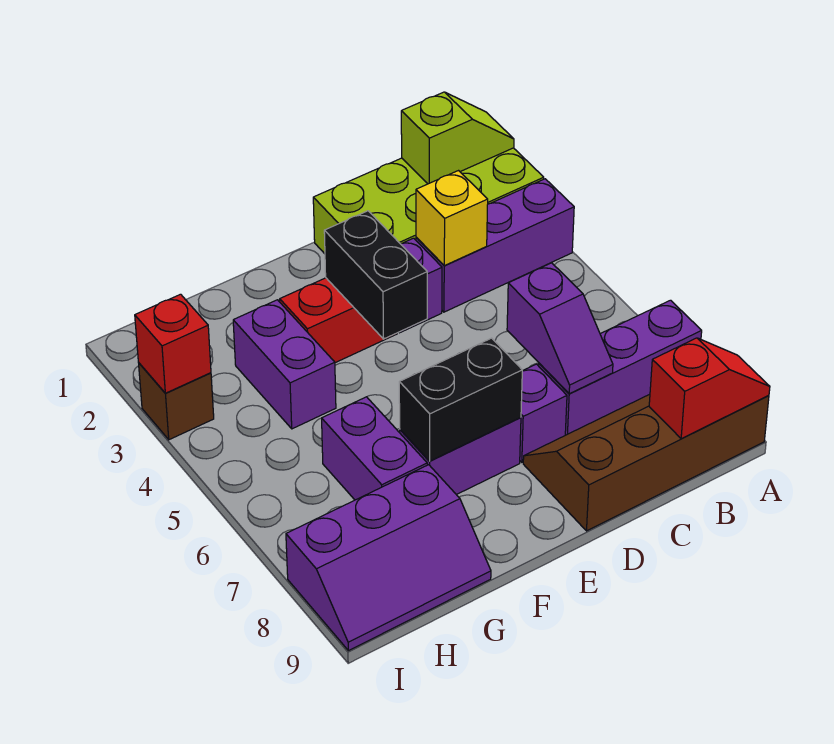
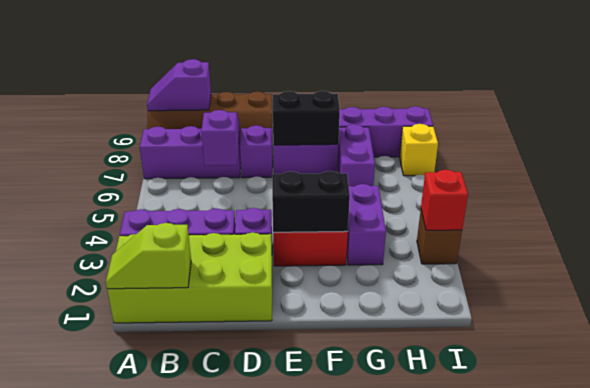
red 1x2 slope [649,338,770,439] -> purple 1x2 slope [147,59,211,111]
yellow 1x1 brick [416,171,488,266] -> yellow 1x1 brick moved to [400,124,438,176]
black 1x2 brick [324,211,427,339] -> black 1x2 brick turned to [272,171,350,233]

